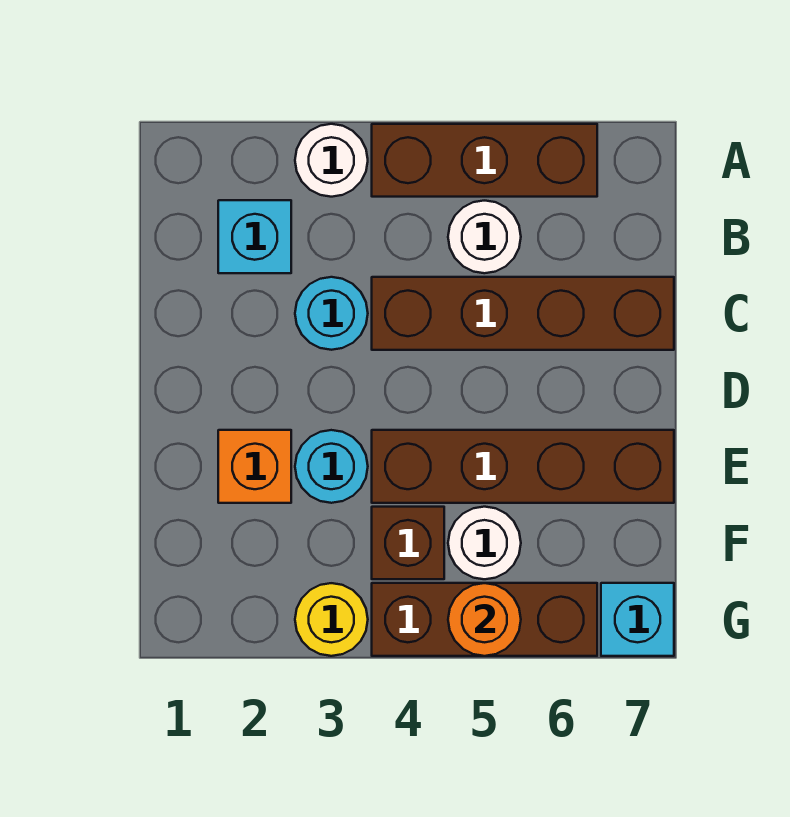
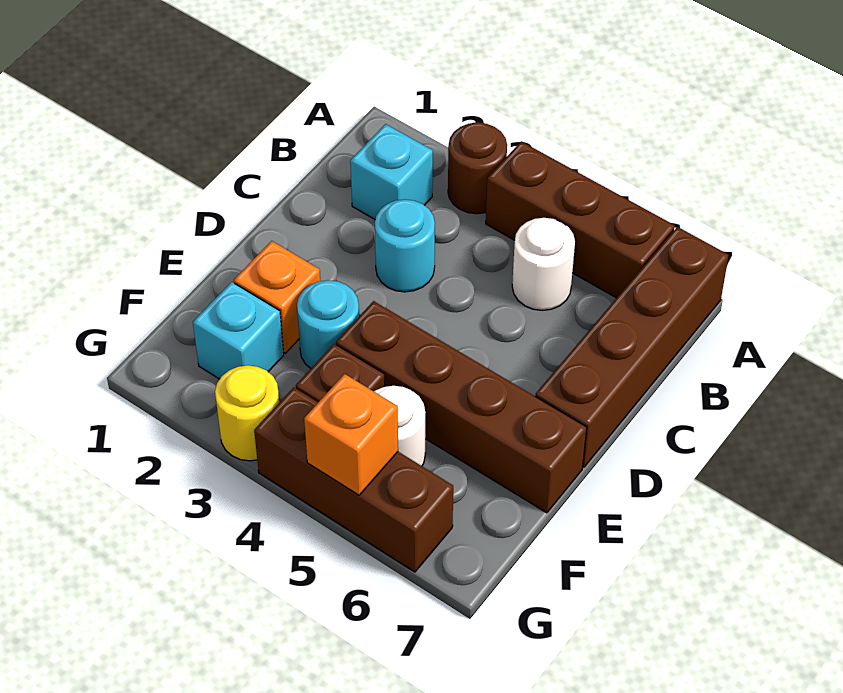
white 1x1 round brick [295,124,368,197] -> brown 1x1 round brick [448,122,507,214]
brown 1x4 brick [372,277,674,350] -> brown 1x4 brick turned to [535,227,729,468]
orange 1x1 round brick [448,583,521,656] -> orange 1x1 brick [304,374,398,495]
cyan 1x1 brick [601,583,674,656] -> cyan 1x1 brick moved to [193,282,284,379]

